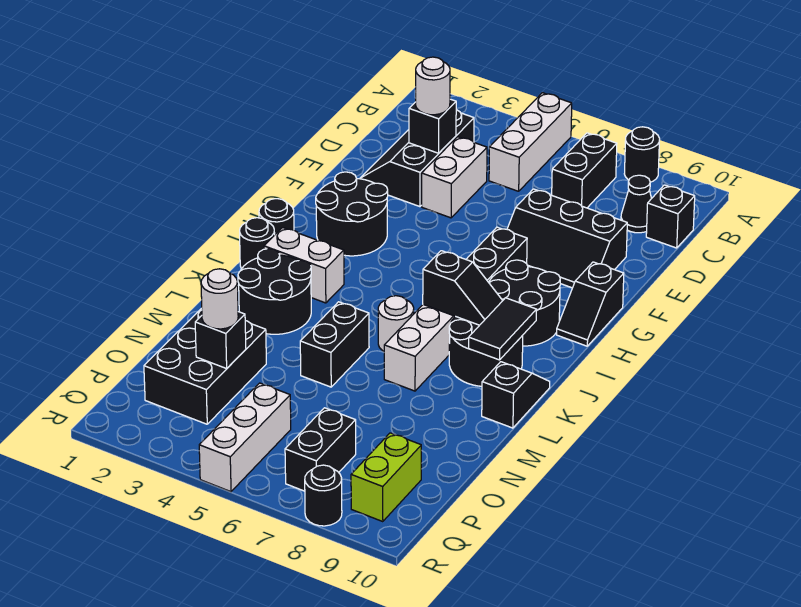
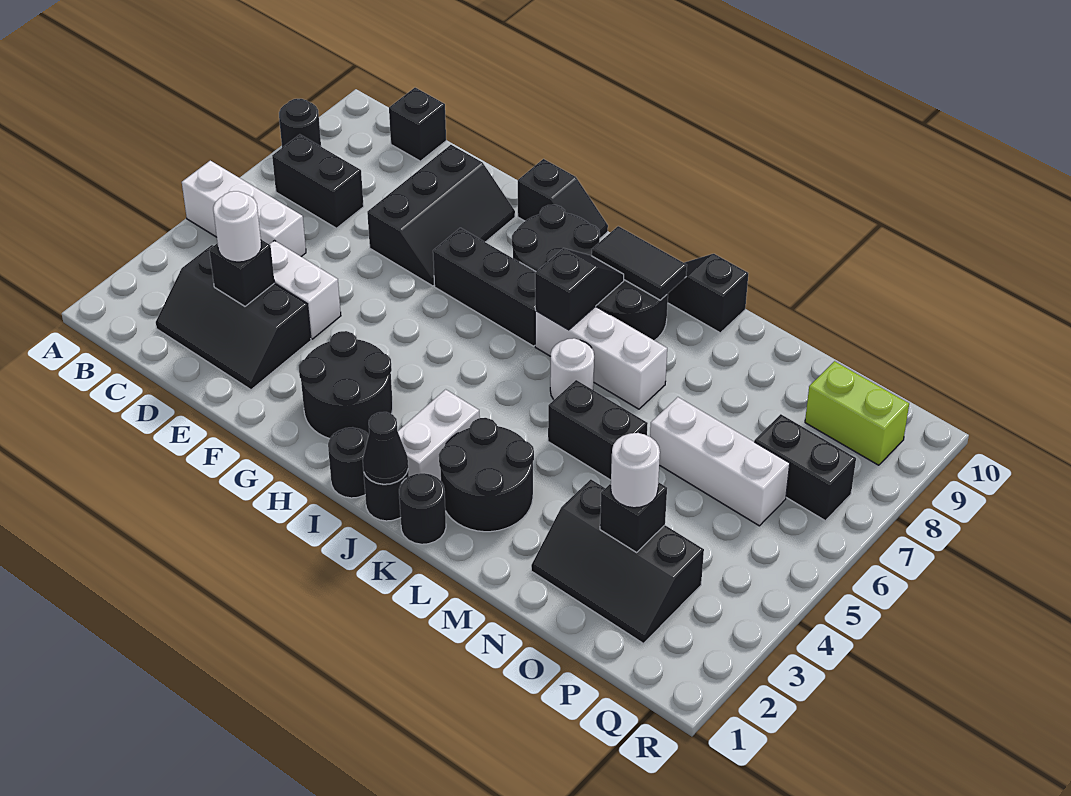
black 1x1 cone [621,175,651,233] -> black 1x1 cone moved to [363,412,408,484]
black 2x3 brick [144,308,266,424] -> black 2x3 slope [531,479,704,644]
white 1x3 brick [199,383,291,492] -> white 1x3 brick moved to [650,397,790,526]
black 1x1 round brick [305,465,342,526] -> black 1x1 round brick moved to [399,473,446,544]

